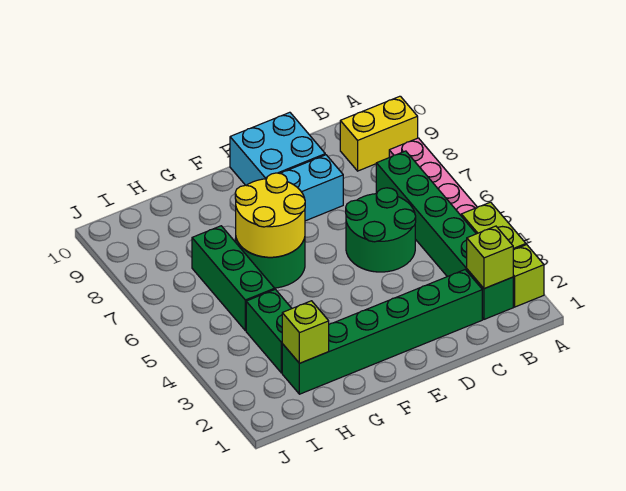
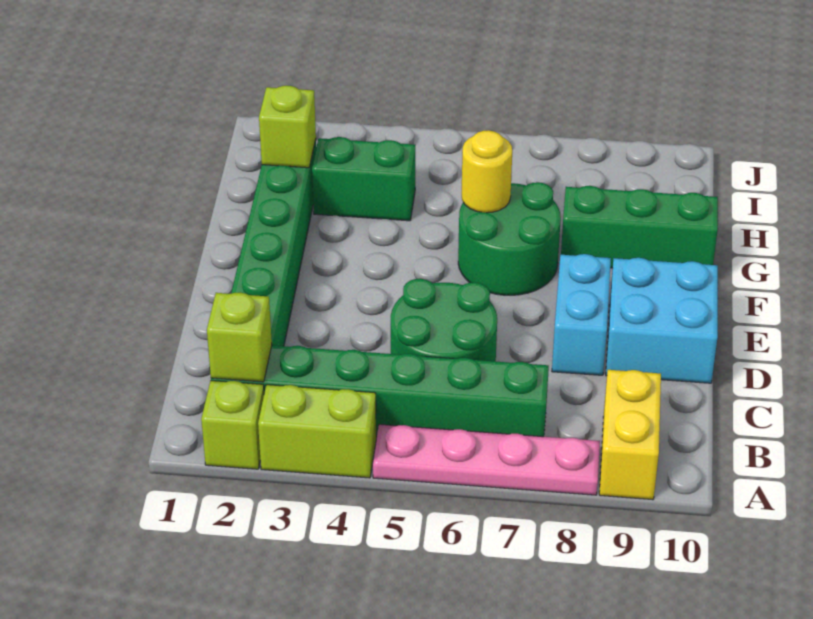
yellow 2x2 round brick [235,173,305,257] -> yellow 1x1 round brick [462,130,512,213]
green 1x3 brick [192,226,275,331] -> green 1x3 brick moved to [561,186,718,268]

